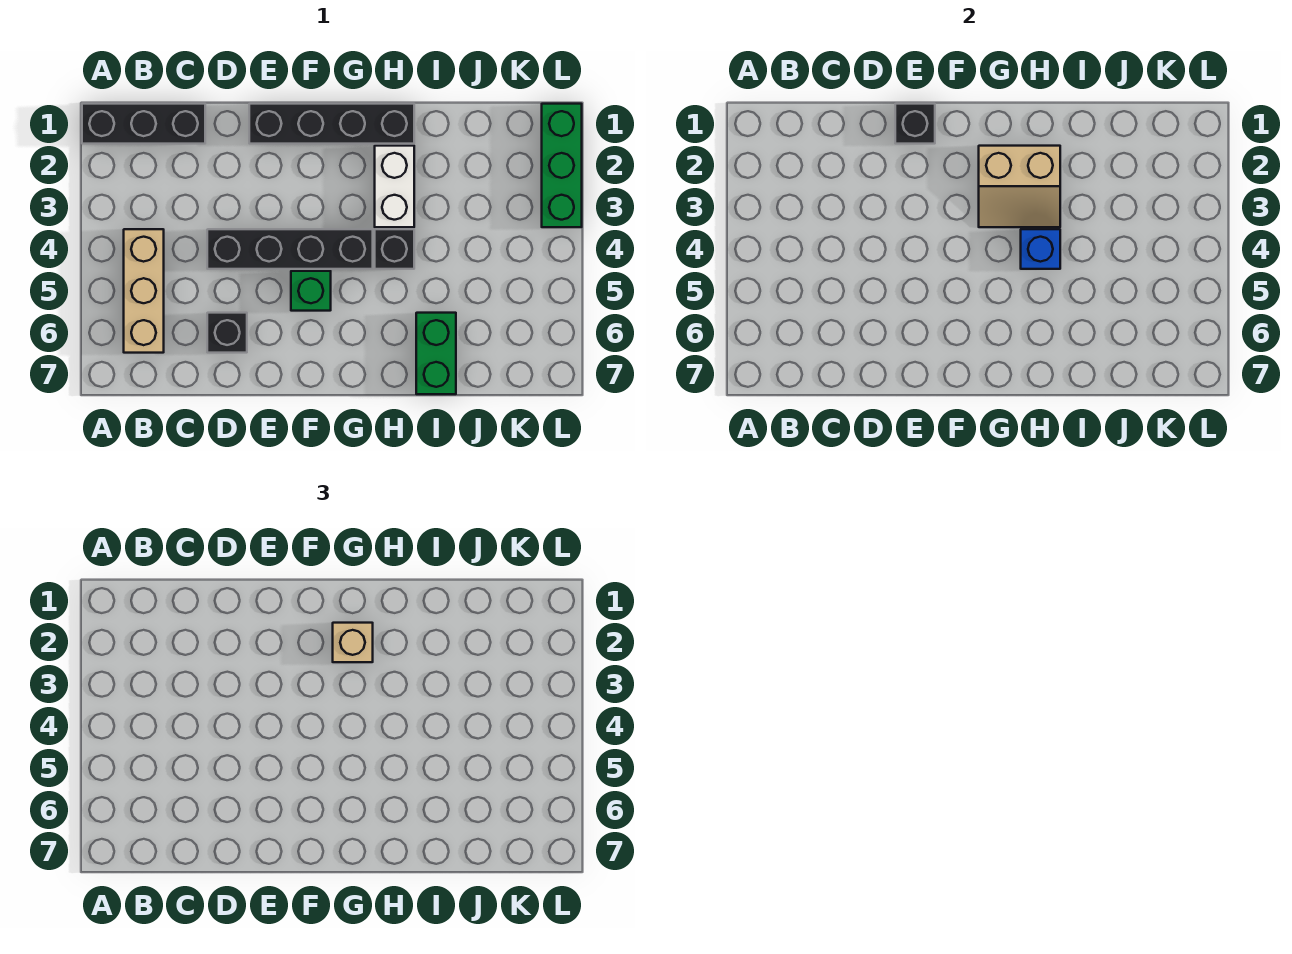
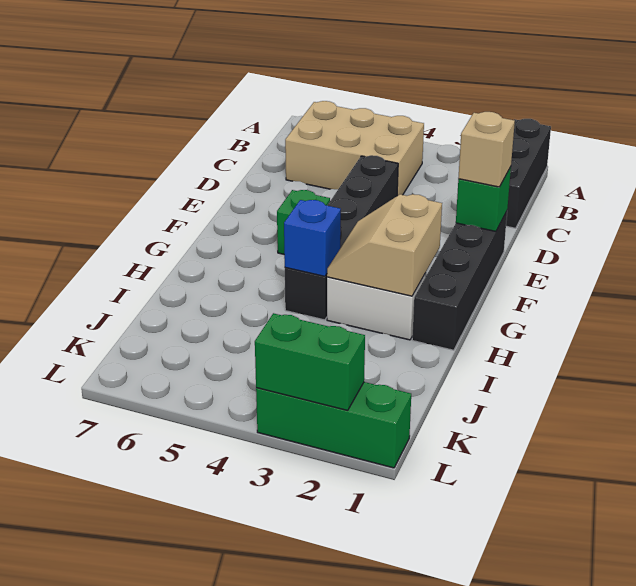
tan 1x3 brick [124,229,164,353] -> tan 2x3 brick [285,101,424,196]
black 1x1 brick [207,313,247,353] -> none
black 1x1 brick [895,104,935,144] -> green 1x1 brick [456,167,511,231]
tan 1x1 brick [333,623,373,662] -> tan 1x1 brick moved to [458,112,515,187]
green 1x2 brick [416,313,456,394] -> green 1x2 brick moved to [255,313,365,410]

